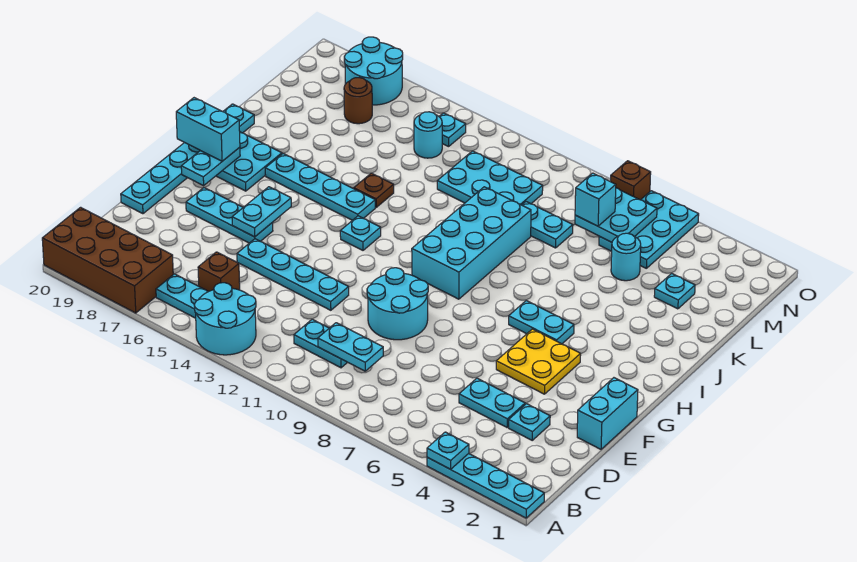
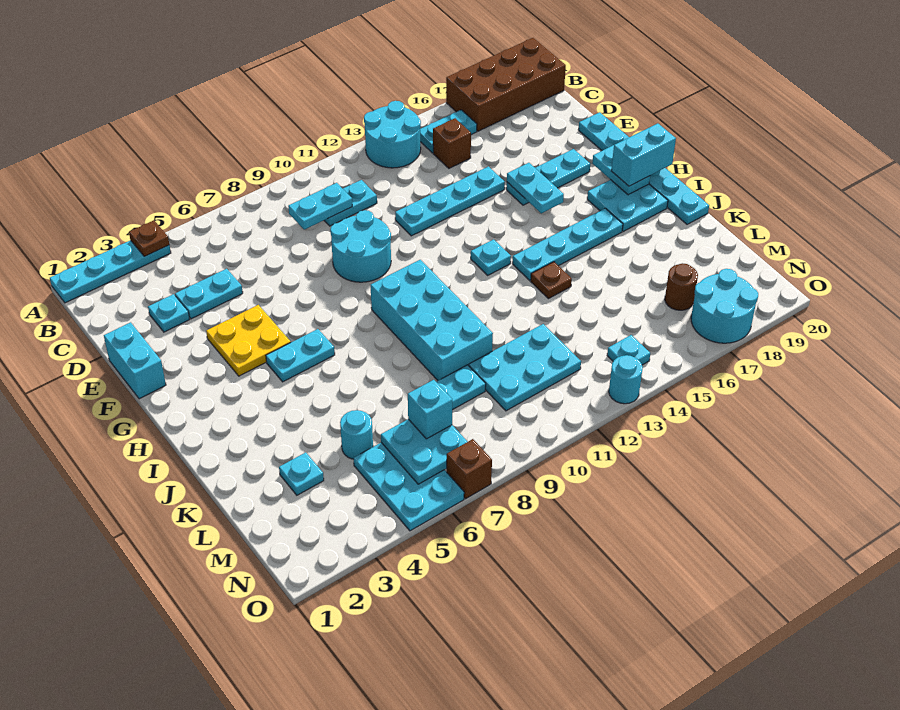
cyan 1x1 plate [427,432,469,469] -> brown 1x1 plate [129,220,169,256]
cyan 1x1 round brick [414,112,442,158] -> cyan 1x1 round brick moved to [609,355,643,404]

